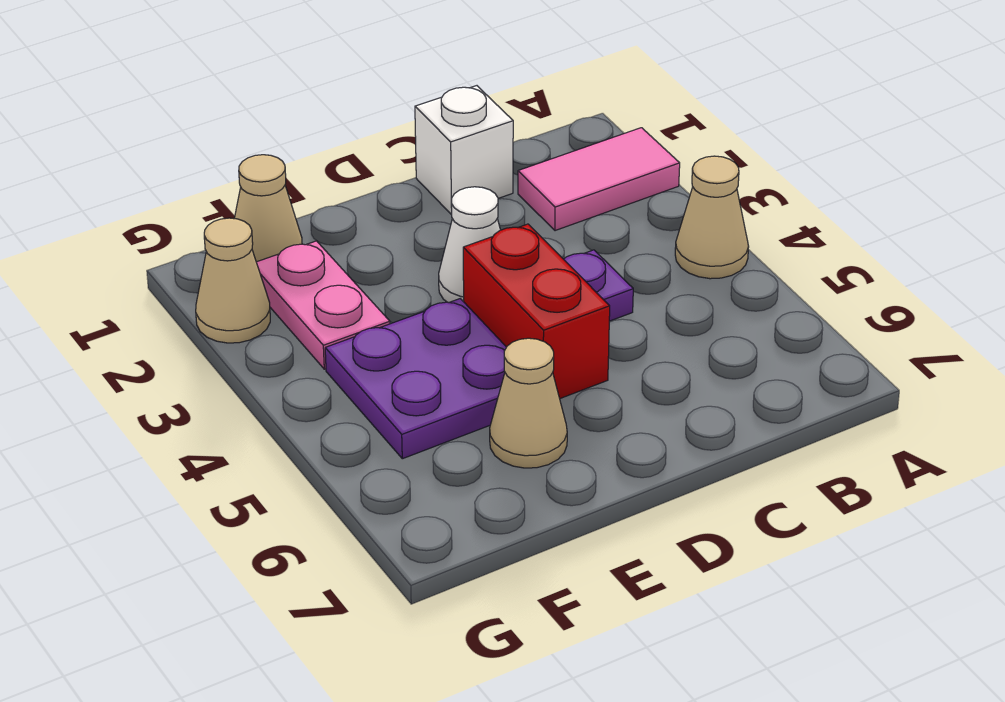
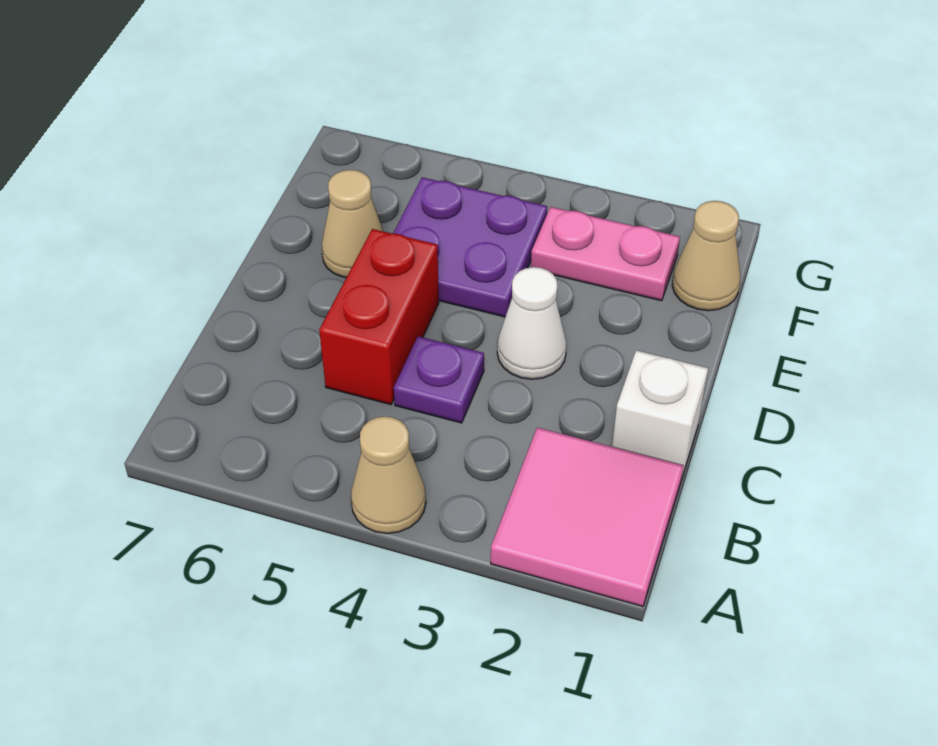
pink 1x2 tile [518,128,680,231] -> pink 2x2 tile [491,428,683,606]
red 1x2 brick [463,224,610,398] -> red 1x2 brick turned to [319,229,439,405]
tan 1x1 cone [196,218,270,343] -> none

